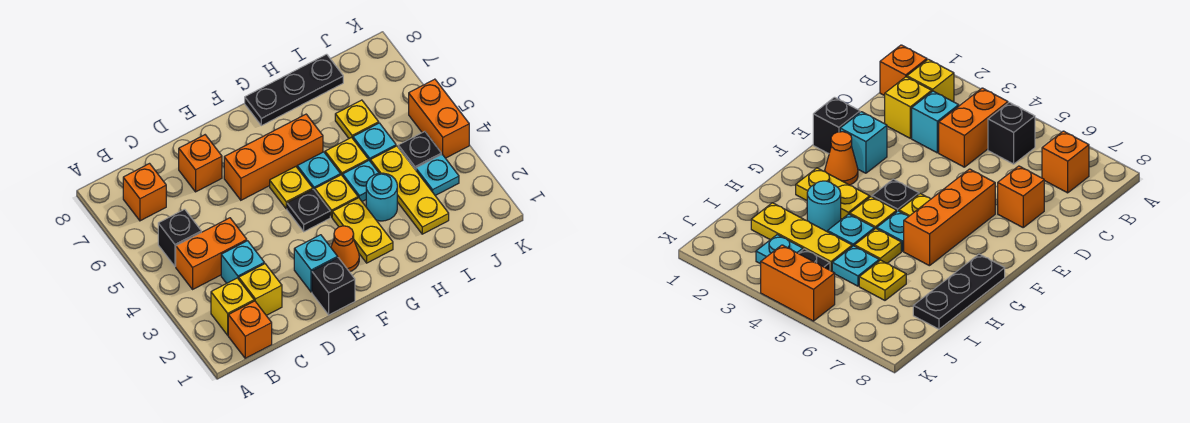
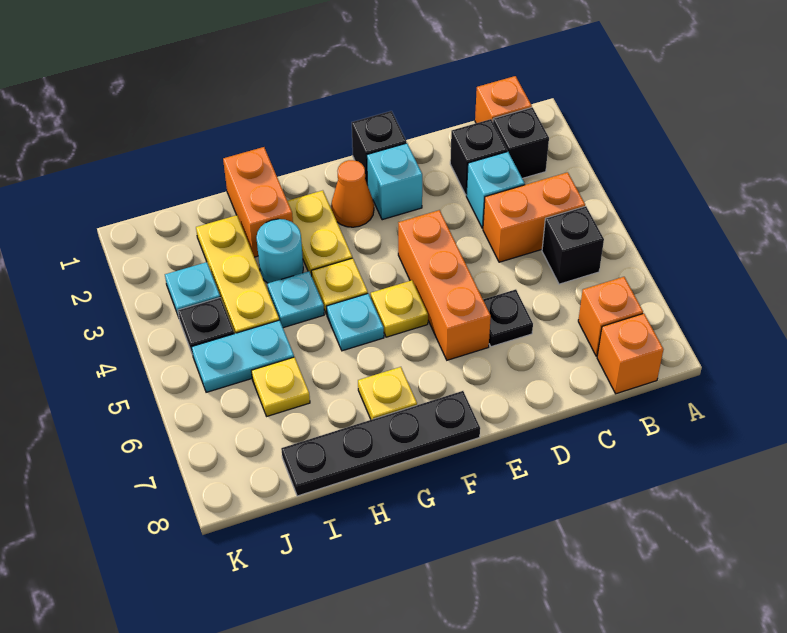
yellow 1x1 brick [211,278,254,335] -> black 1x1 brick [493,107,549,179]
yellow 1x1 brick [239,264,282,315] -> black 1x1 brick [450,119,507,195]
orange 1x1 brick [179,135,222,192] -> orange 1x1 brick moved to [597,313,663,394]
orange 1x3 brick [224,114,323,200] -> orange 1x3 brick turned to [398,210,491,360]
black 1x1 plate [287,189,330,232] -> black 1x1 plate moved to [483,289,533,347]
black 1x3 plate [245,54,343,126] -> black 1x4 plate [281,391,480,496]
yellow 1x1 plate [325,138,368,176] -> yellow 1x1 plate moved to [358,367,417,420]
cyan 1x1 plate [353,123,396,162] -> cyan 1x2 plate [191,320,294,392]
orange 1x2 brick [409,79,469,158] -> orange 1x2 brick moved to [223,147,293,257]

